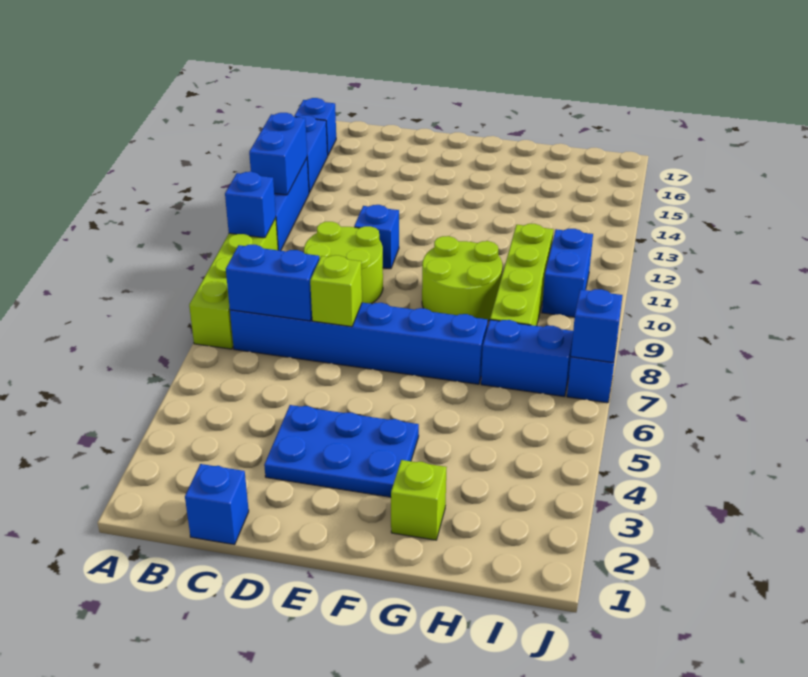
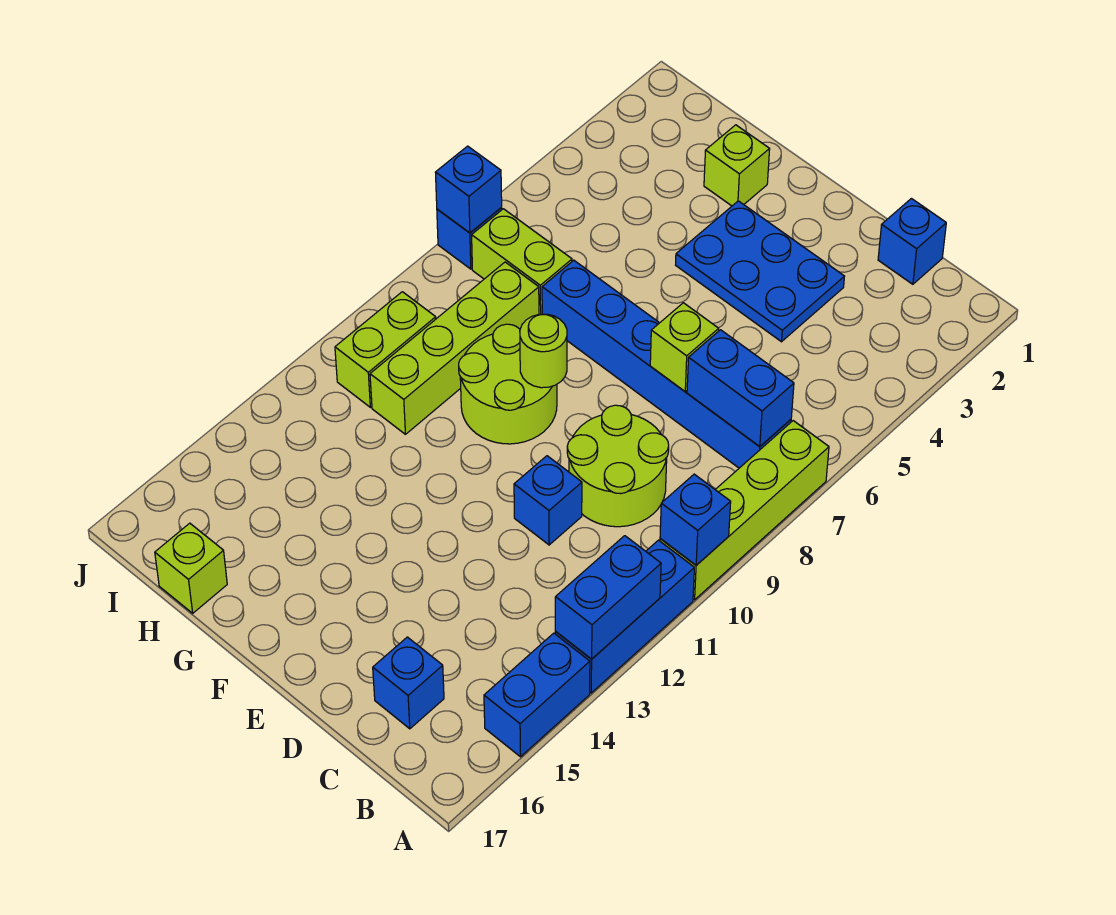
blue 1x1 brick [294,98,336,155] -> blue 1x1 brick moved to [373,637,444,729]
none -> lime 1x1 round brick [520,314,567,388]
blue 1x2 brick [481,320,573,397] -> lime 1x2 brick [472,209,572,314]
none -> lime 1x1 brick [155,523,227,613]
blue 1x2 brick [542,229,593,317] -> lime 1x2 brick [335,292,436,407]

